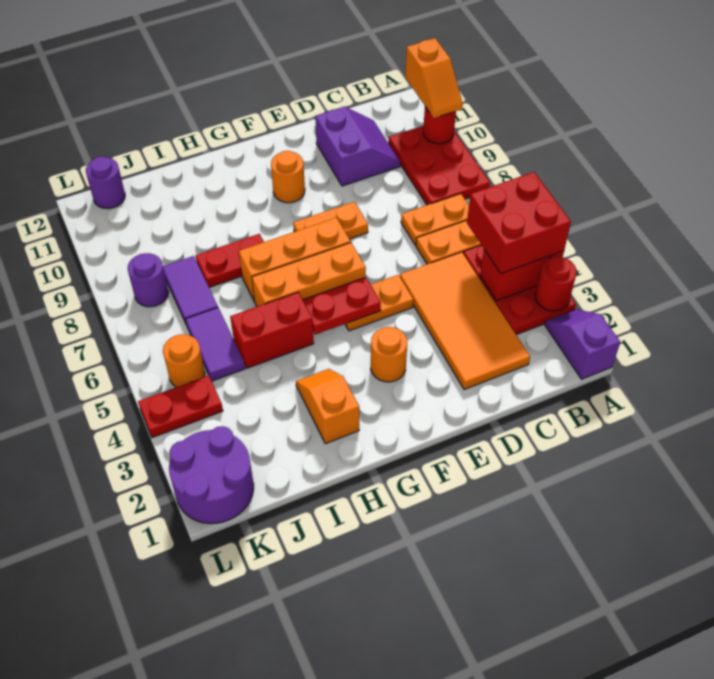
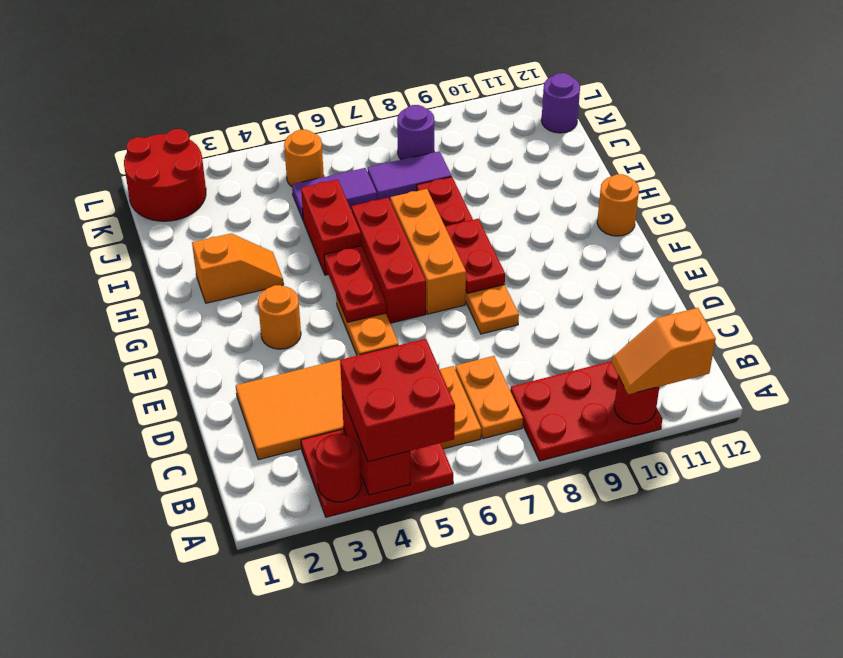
purple 1x2 slope [545,309,620,379] -> none
purple 2x2 slope [315,107,400,186] -> none
orange 1x3 brick [252,243,366,307] -> red 1x3 brick [351,198,426,323]
orange 1x1 round brick [271,151,305,203] -> orange 1x1 round brick moved to [597,174,639,236]
purple 2x2 round brick [169,426,254,524] -> red 2x2 round brick [124,129,206,221]
red 1x2 plate [138,376,223,438] -> red 1x2 plate moved to [445,219,505,293]

